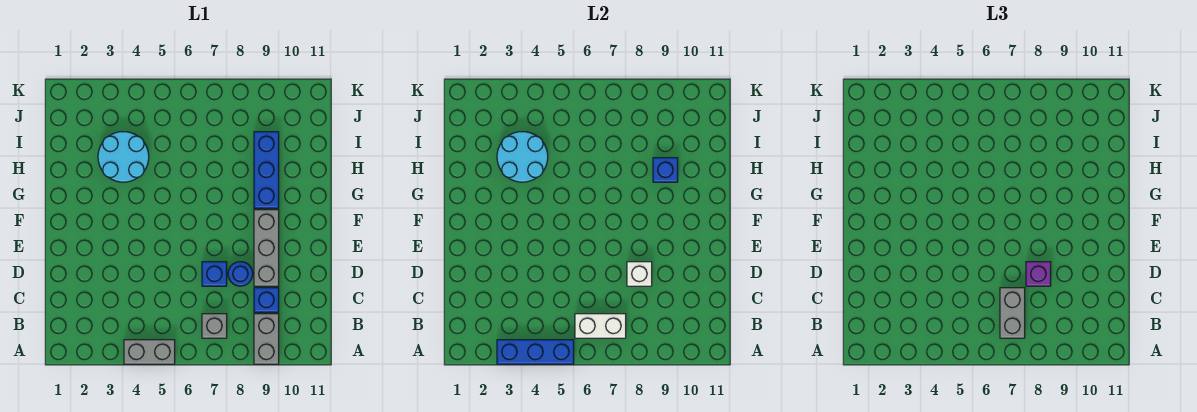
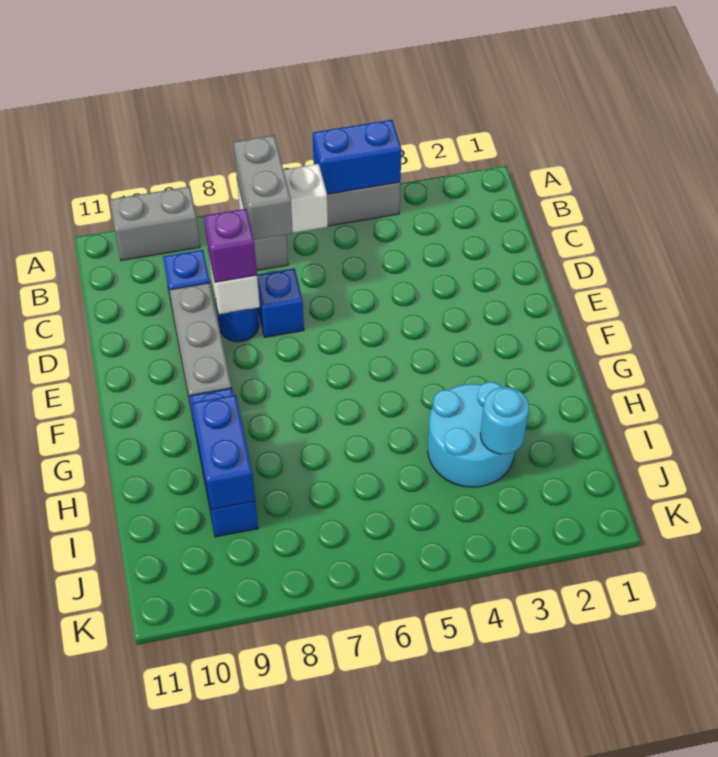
blue 1x3 brick [497,340,574,364] -> blue 1x2 brick [313,120,401,194]
grey 1x2 brick [254,314,279,364] -> grey 1x2 brick turned to [110,187,200,261]
cyan 2x2 round brick [497,132,548,182] -> cyan 1x1 round brick [480,387,529,454]
blue 1x1 brick [653,158,678,182] -> blue 1x2 brick [192,395,255,510]

